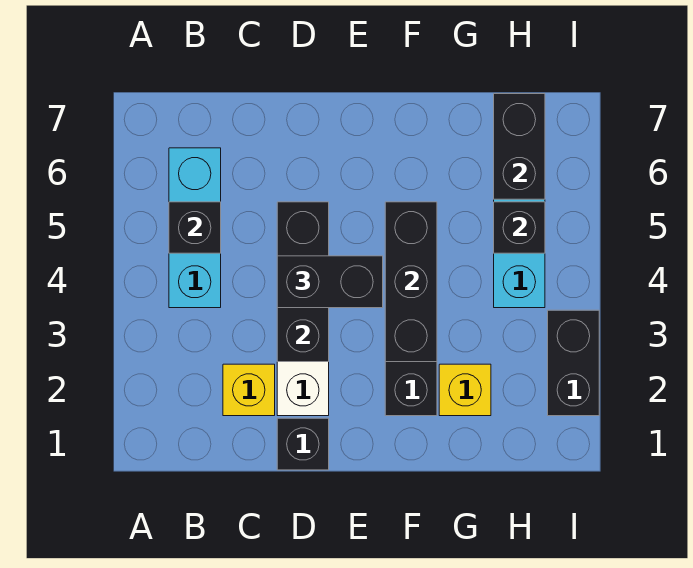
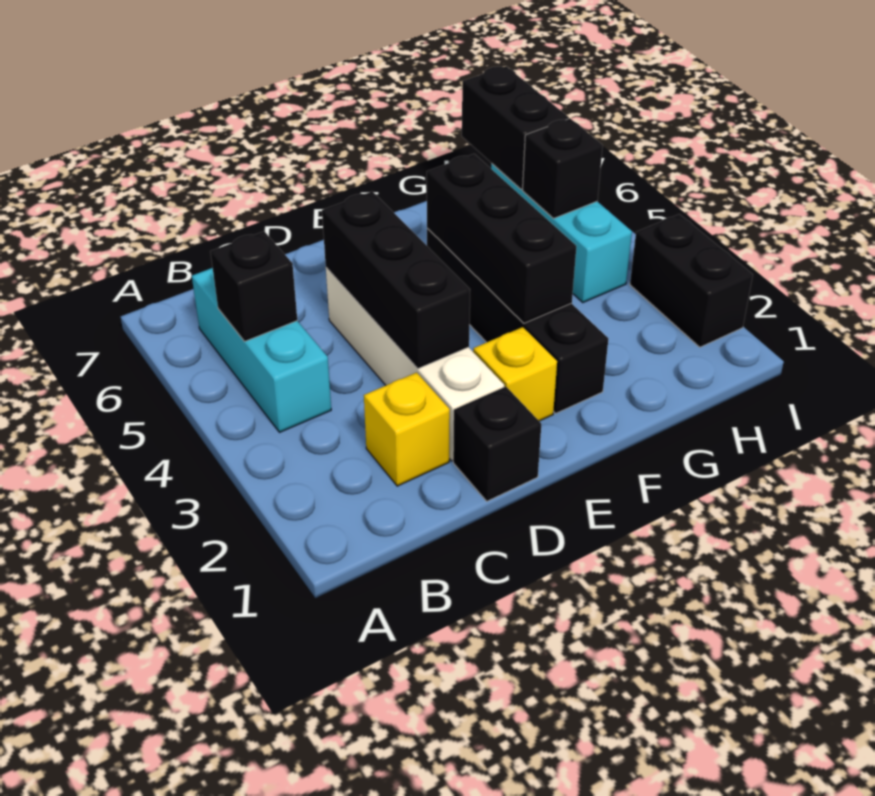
black 1x2 brick [277,256,383,308] -> none
yellow 1x1 brick [439,364,491,416] -> yellow 1x1 brick moved to [473,327,557,421]

